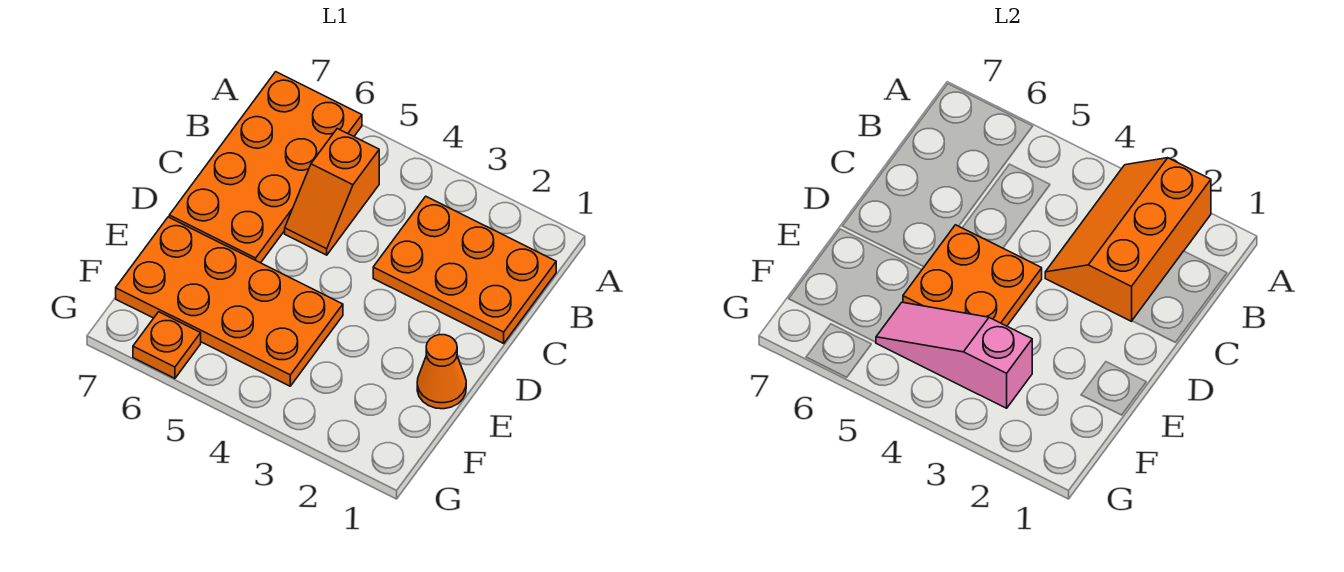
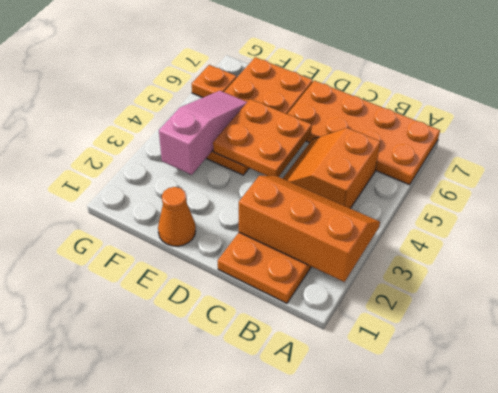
orange 1x2 slope [285,129,379,255] -> orange 2x2 slope [283,128,380,208]

